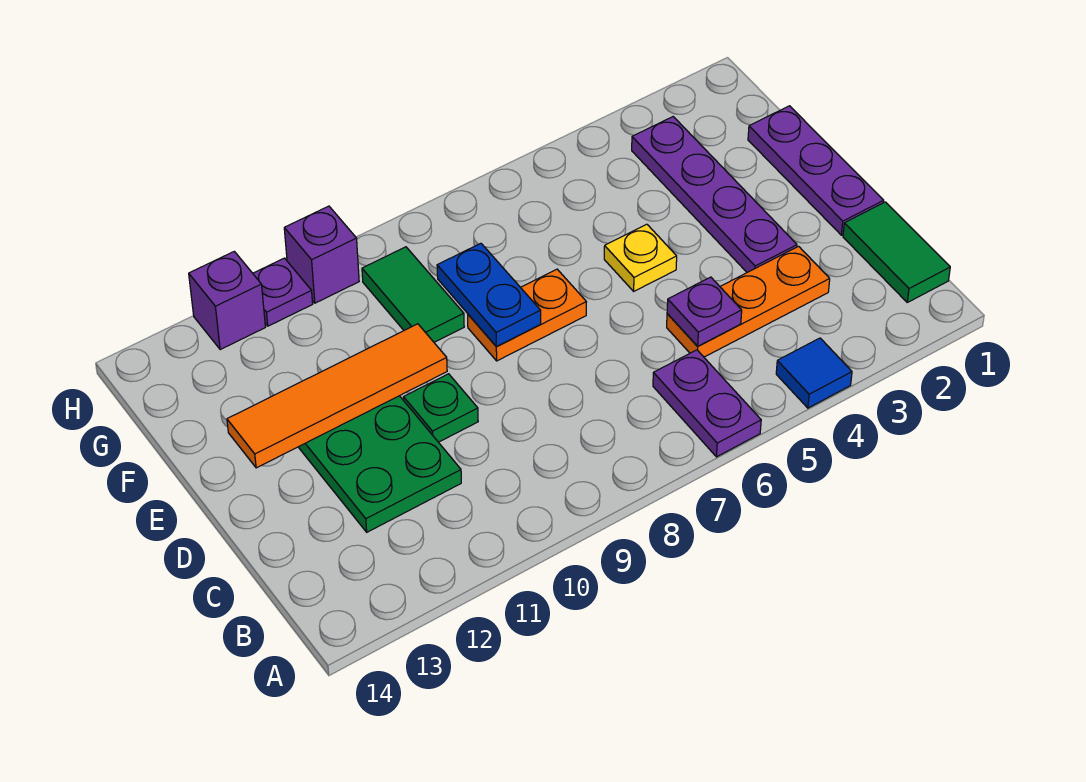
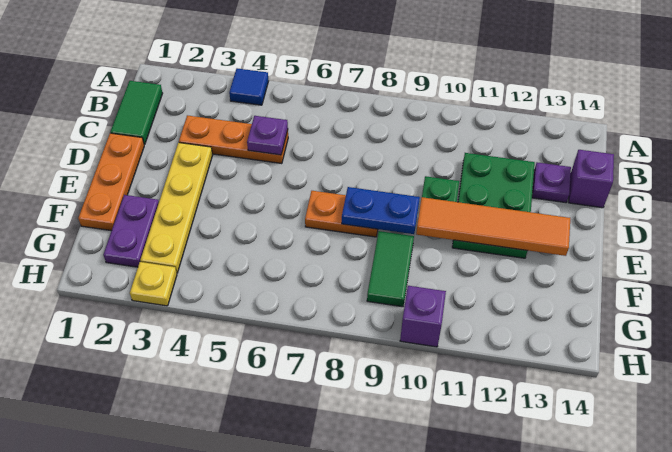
purple 1x2 plate [653,350,761,457] -> purple 1x2 plate moved to [103,195,159,267]
purple 1x3 plate [748,106,884,235] -> orange 1x3 plate [78,133,144,231]
purple 1x4 plate [632,117,797,272] -> yellow 1x4 plate [140,143,213,273]
yellow 1x1 plate [604,224,677,291] -> yellow 1x1 plate moved to [130,262,177,306]
blue 1x2 plate [437,243,541,346] -> blue 1x2 plate turned to [342,187,420,234]
purple 1x1 plate [253,258,313,326] -> purple 1x1 plate moved to [532,162,571,203]
purple 1x1 brick [189,251,265,350] -> purple 1x1 brick moved to [569,150,614,208]

